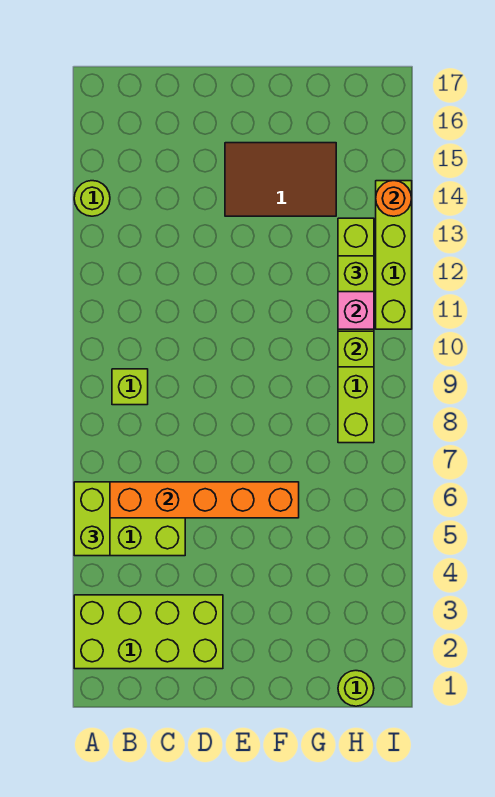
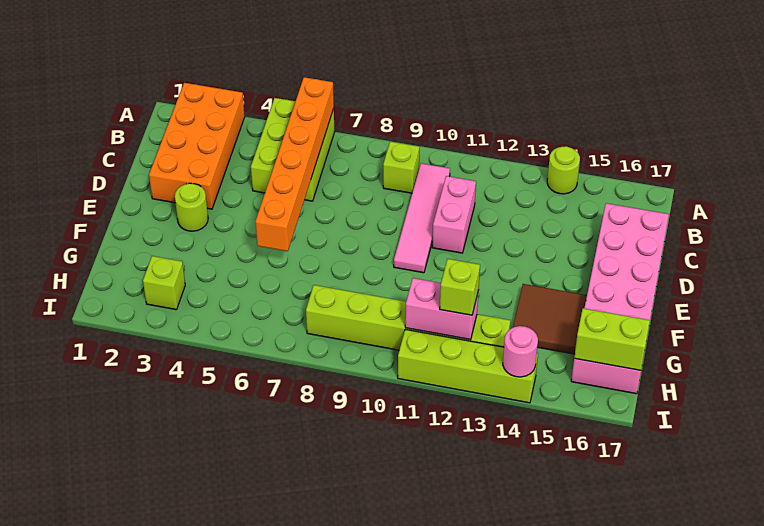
lime 2x4 brick [74,595,223,669] -> orange 2x4 brick [149,83,245,209]
lime 1x2 brick [74,482,110,556] -> lime 1x2 brick moved to [574,308,650,370]
none -> pink 1x4 tile [394,163,450,273]
none -> pink 1x2 brick [432,176,476,253]
none -> pink 2x6 brick [571,203,669,394]
brown 2x3 tile [225,143,336,216] -> brown 2x2 tile [513,284,586,354]
lime 1x1 round brick [338,671,374,706] -> lime 1x1 round brick moved to [175,183,208,231]
lime 1x1 brick [338,331,374,367] -> lime 1x1 brick moved to [143,256,185,310]
orange 1x1 round brick [376,181,412,216] -> pink 1x1 round brick [503,326,538,377]

